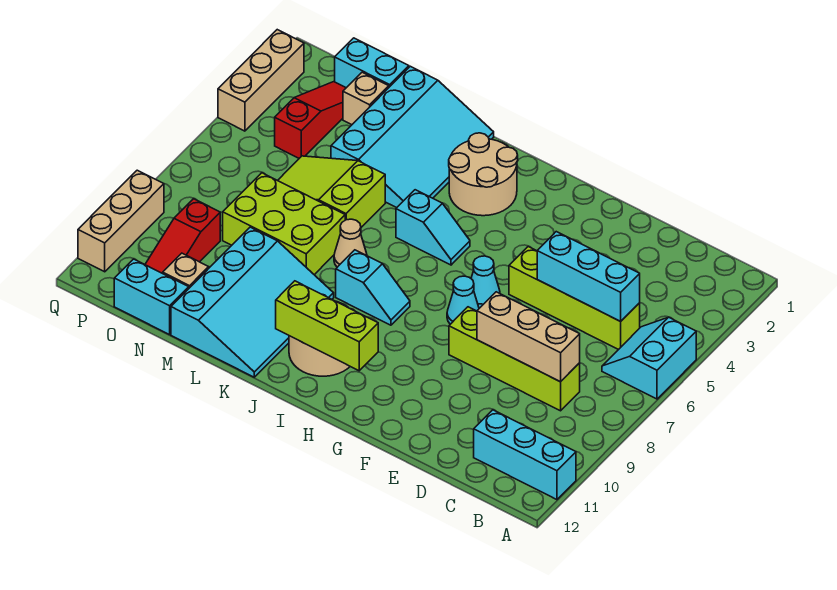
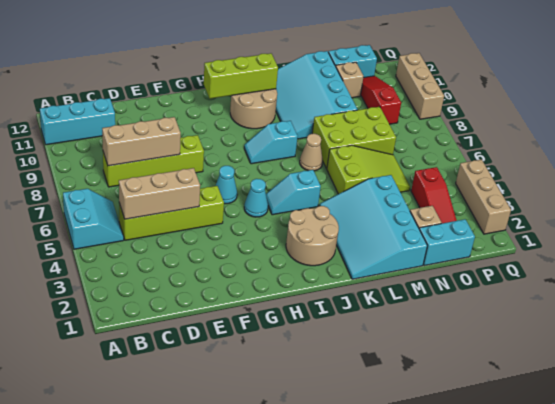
cyan 1x3 brick [537,232,640,321] -> tan 1x3 brick [119,168,200,219]
cyan 1x1 cone [447,276,479,324] -> cyan 1x1 cone moved to [244,179,268,217]

